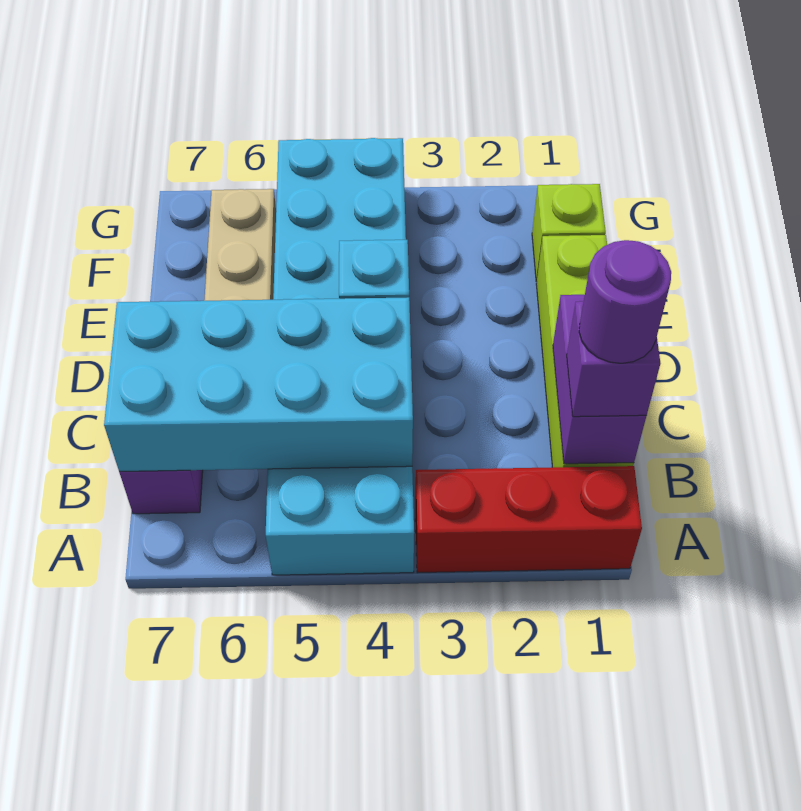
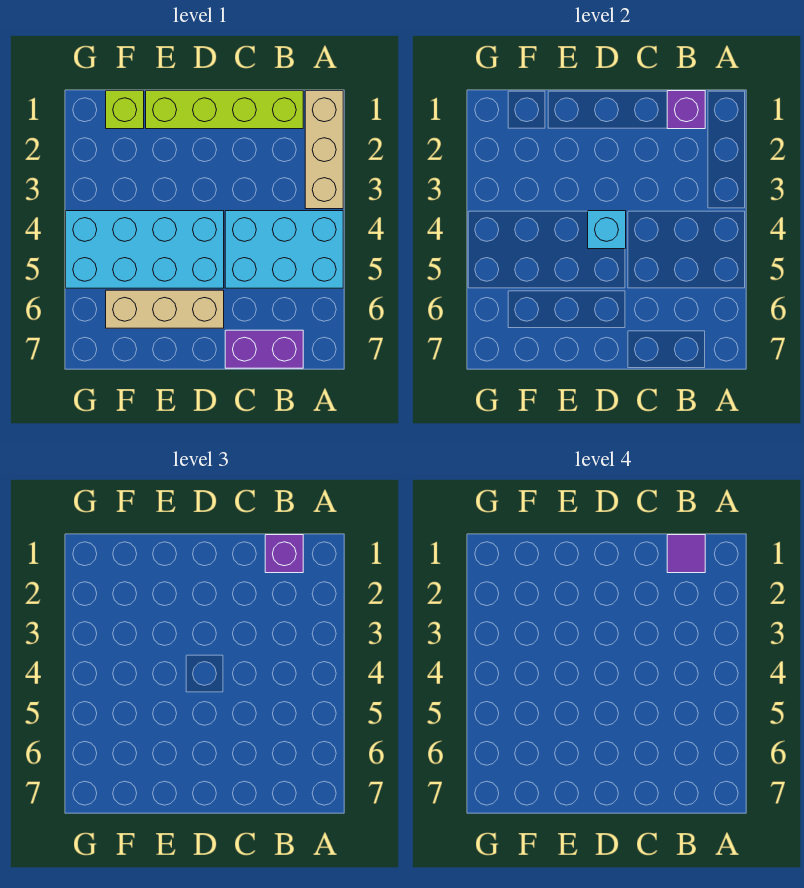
red 1x3 brick [415,466,642,573] -> tan 1x3 brick [305,91,343,209]
purple 1x2 brick [553,295,647,464] -> purple 1x1 brick [667,91,705,129]
purple 1x1 round brick [579,240,671,363] -> purple 1x1 tile [667,535,705,573]
cyan 2x4 brick [104,297,413,472] -> none

